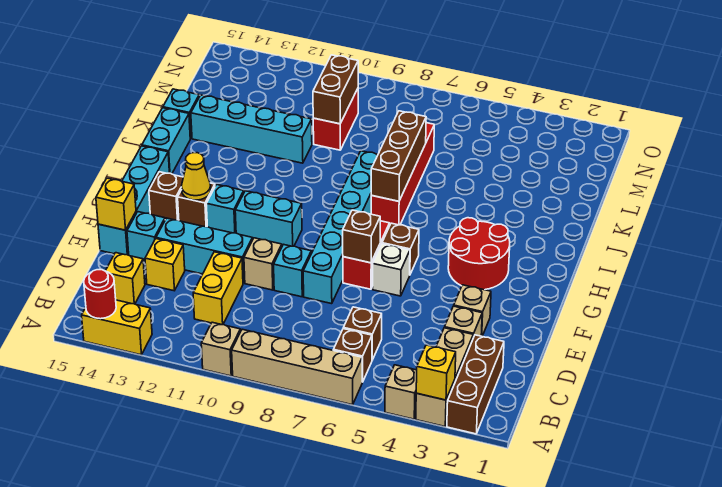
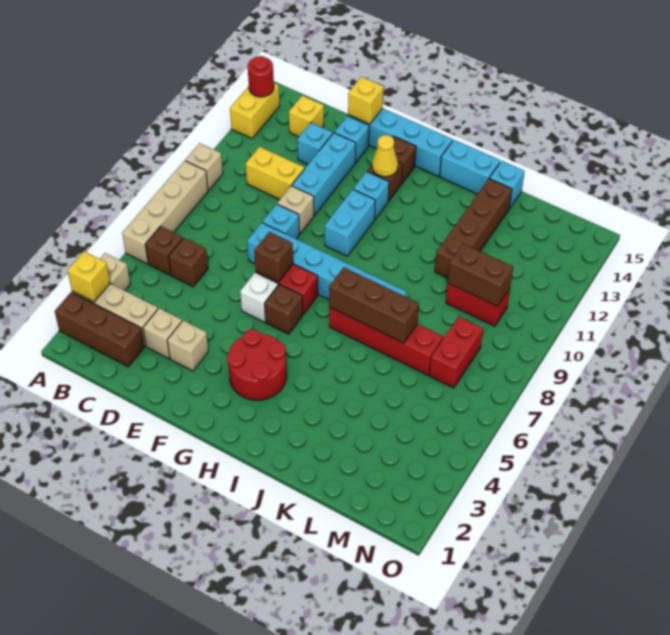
yellow 1x1 brick [145,239,185,291] -> cyan 1x1 brick [297,123,333,164]
cyan 1x4 brick [191,95,312,163] -> brown 1x4 brick [435,179,512,278]
none -> red 1x2 brick [429,317,483,388]

